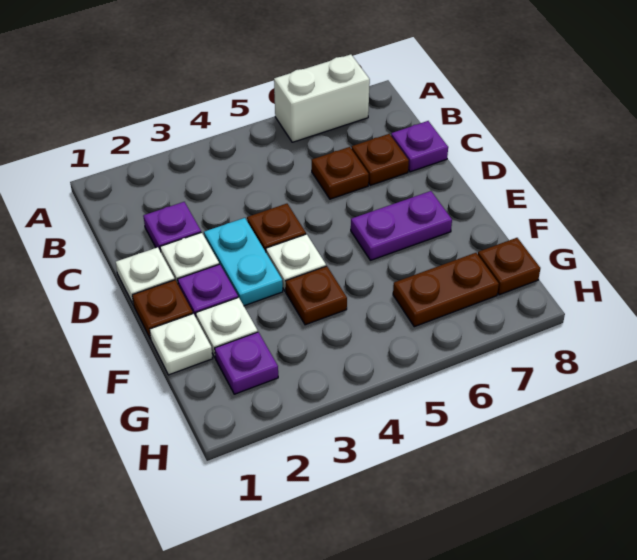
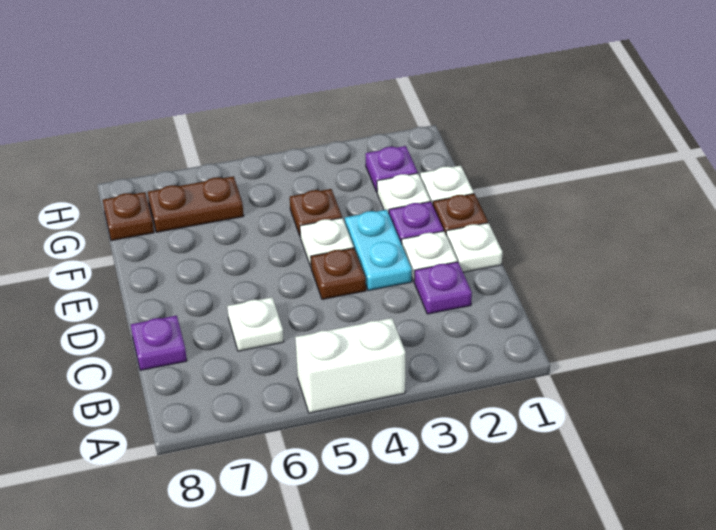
white 1x2 brick [274,54,370,142] -> white 1x2 brick moved to [295,318,406,413]
brown 1x1 plate [312,147,369,199] -> white 1x1 plate [227,297,284,351]
brown 1x1 plate [352,134,409,185] -> none
purple 1x2 plate [351,191,452,260] -> none

